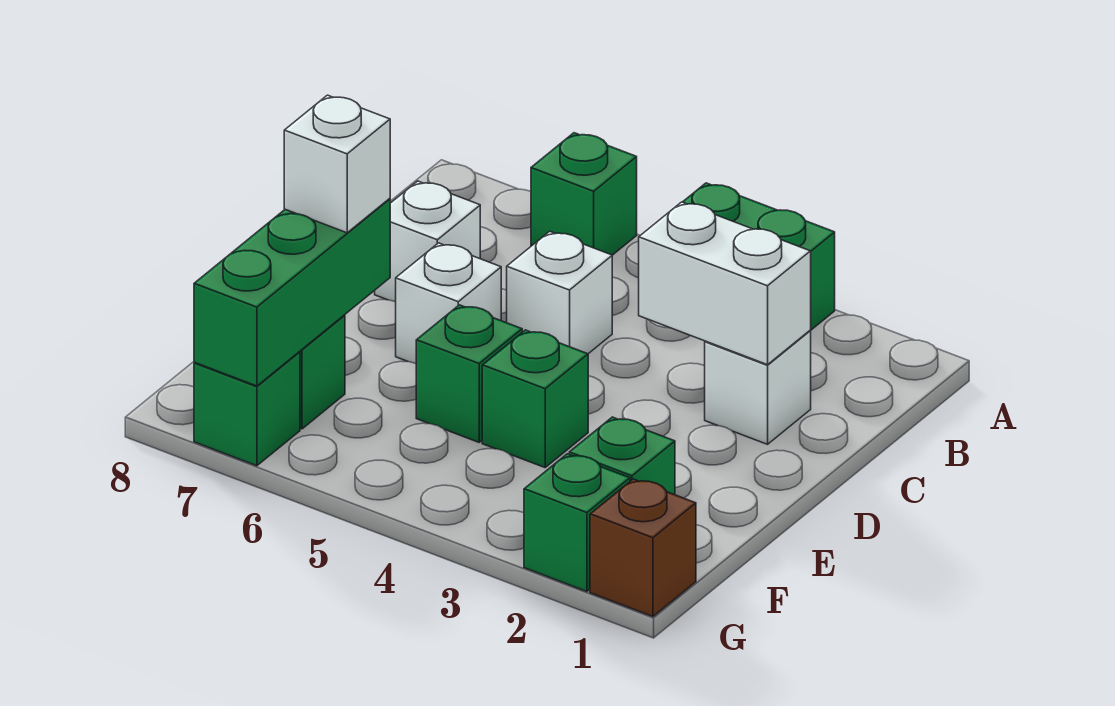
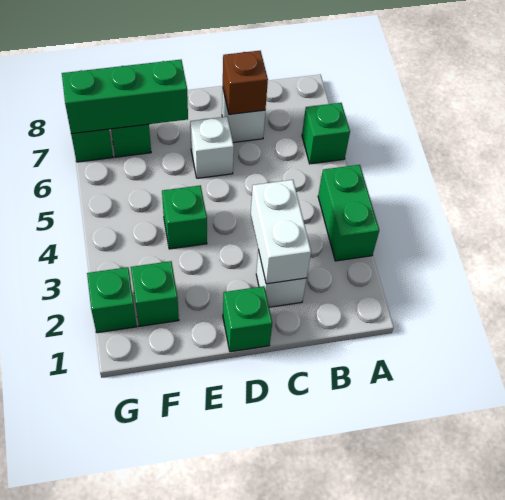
white 1x1 brick [507,231,612,354] -> none
green 1x1 brick [416,305,522,442] -> green 1x1 brick moved to [223,286,272,352]
white 1x1 brick [284,95,390,233] -> none
brown 1x1 brick [590,479,696,617] -> brown 1x1 brick moved to [223,51,268,115]

